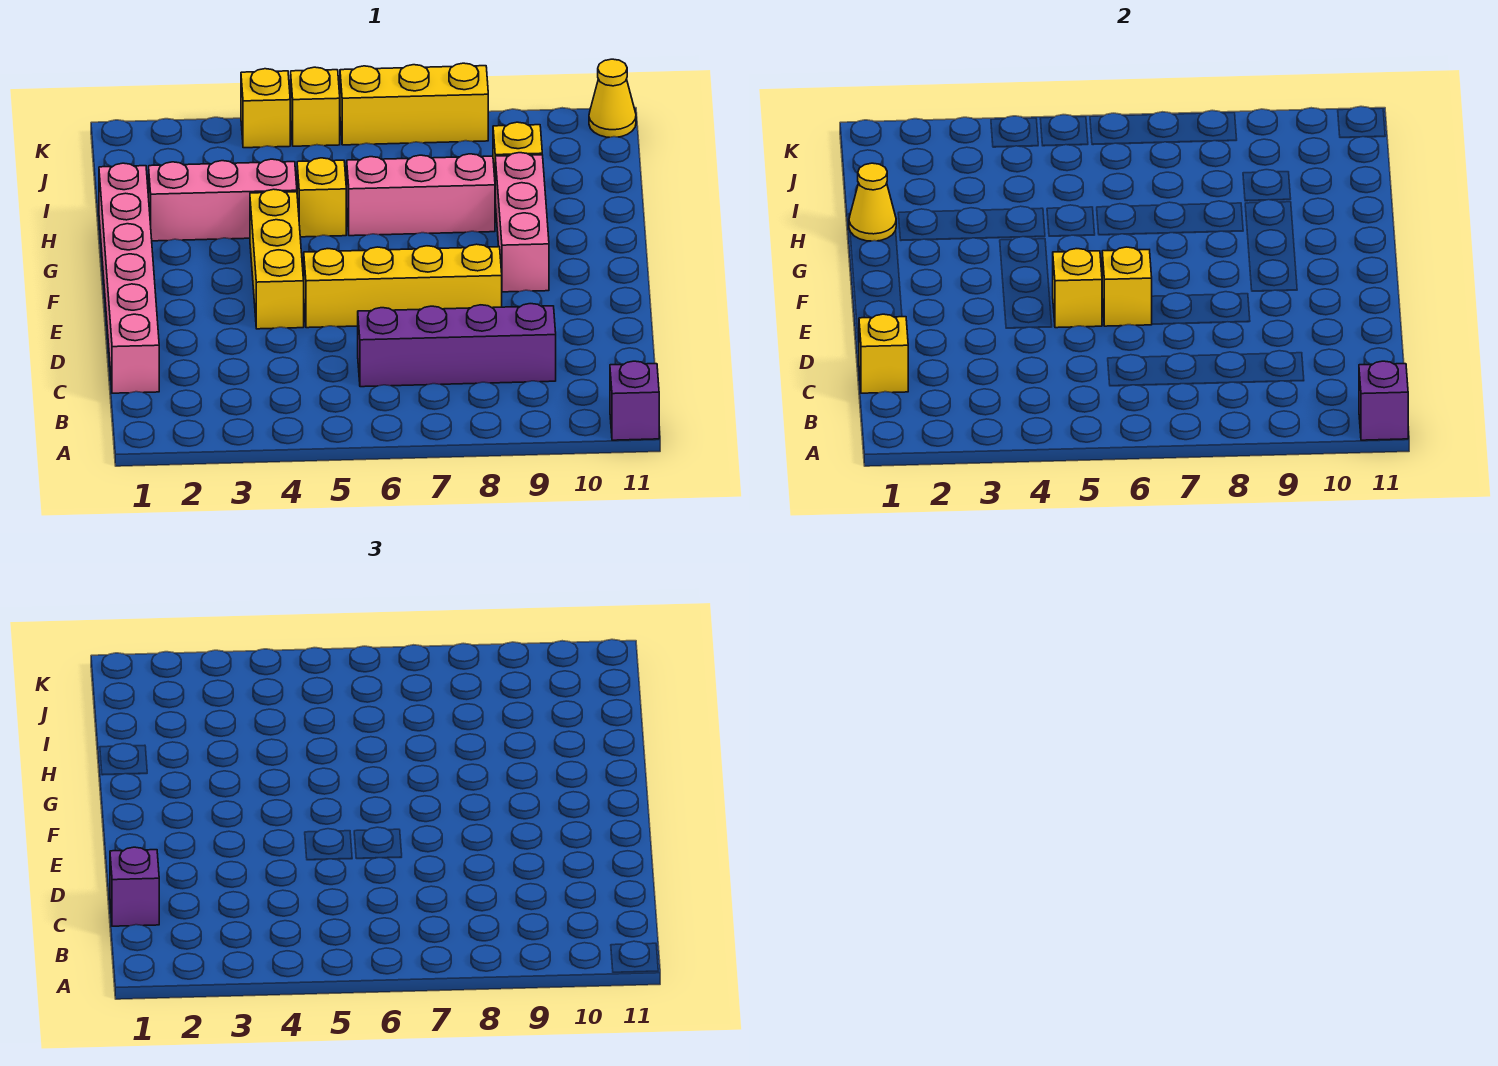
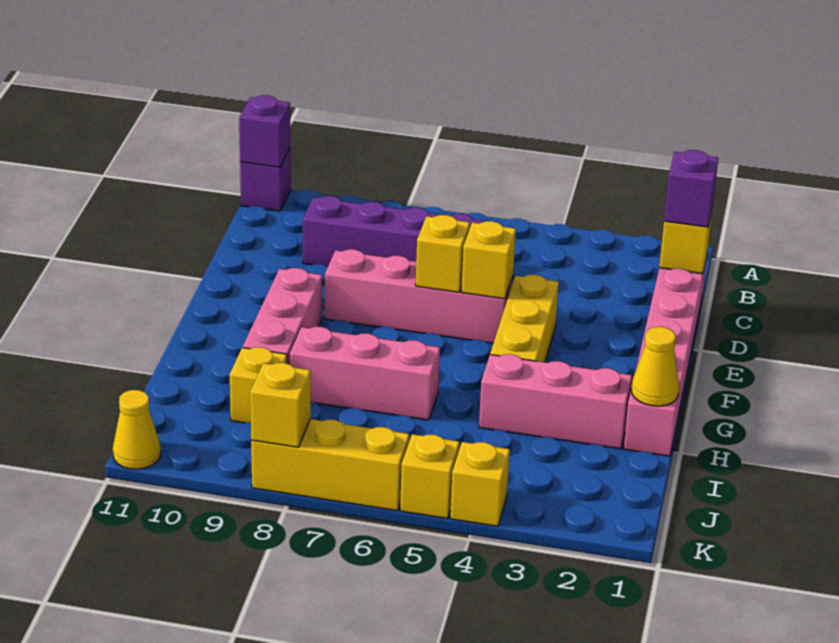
yellow 1x4 brick [304,244,502,328] -> pink 1x4 brick [325,249,513,343]
yellow 1x1 brick [297,158,346,237] -> yellow 1x1 brick moved to [250,363,311,447]

